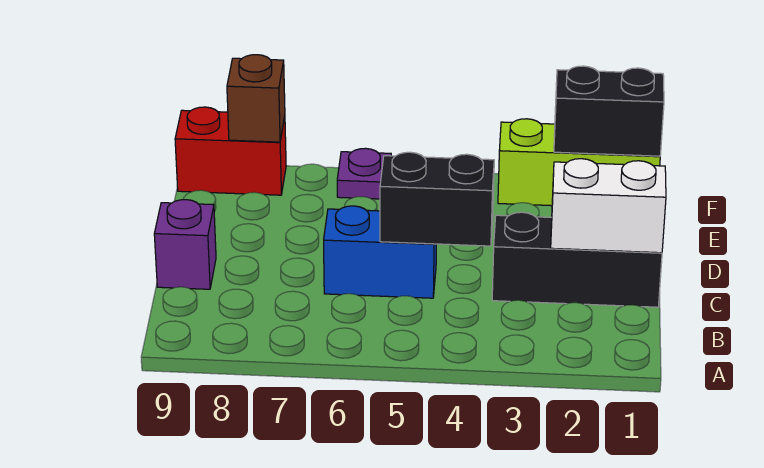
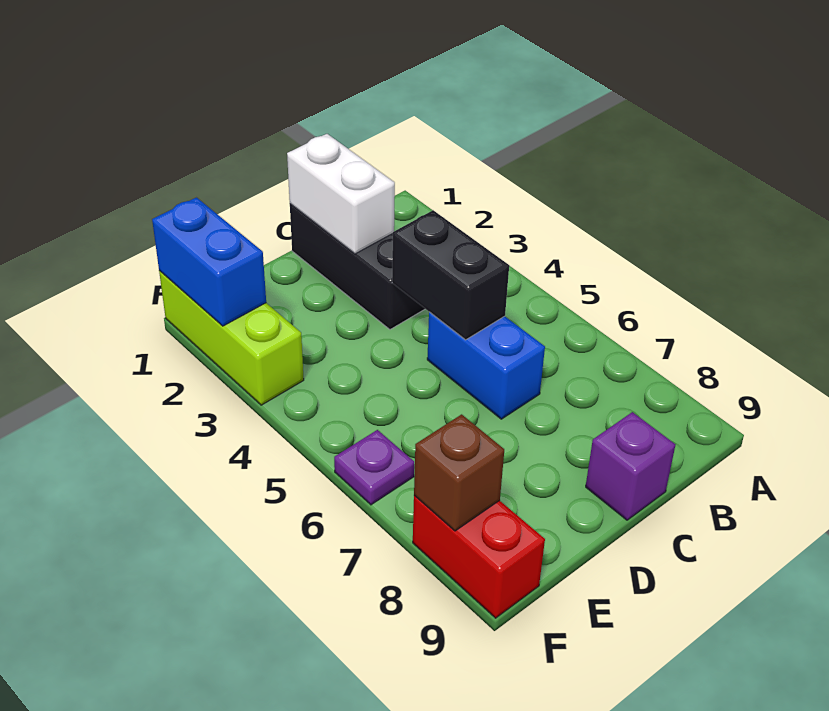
black 1x2 brick [554,66,664,156] -> blue 1x2 brick [152,198,266,326]

